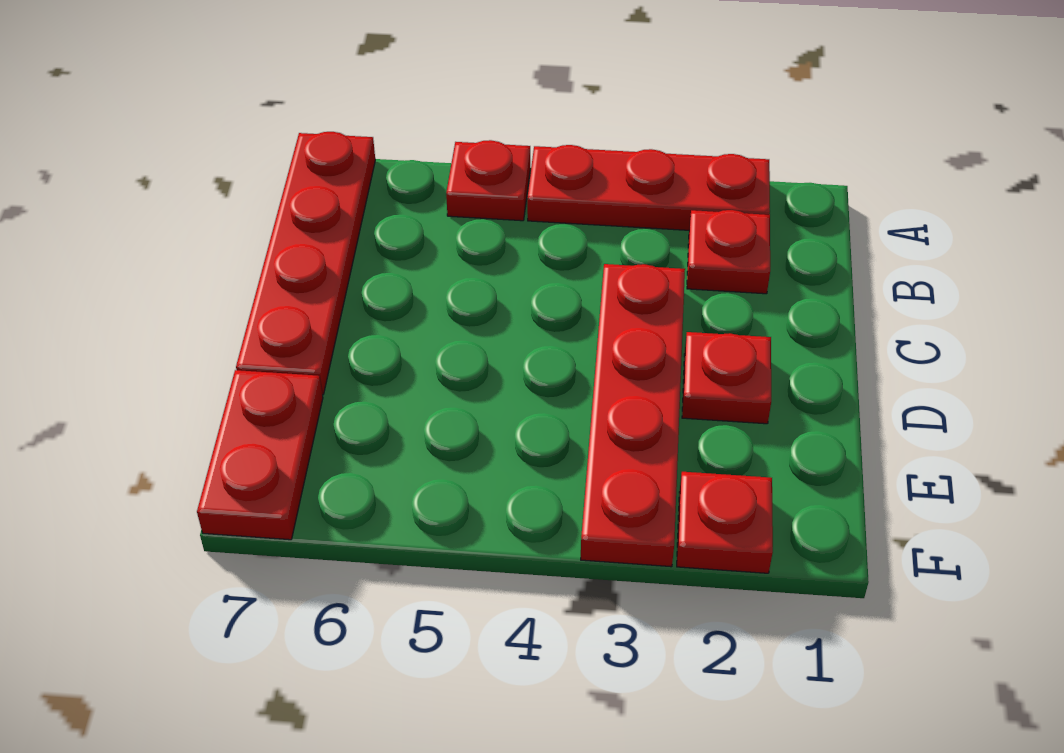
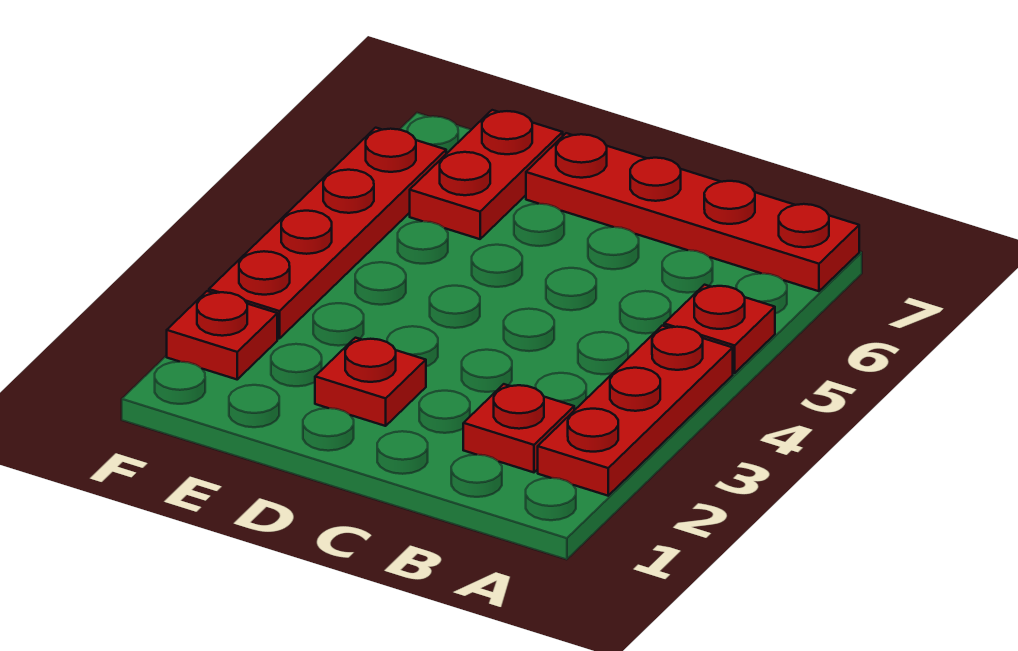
red 1x4 plate [581,264,685,567] -> red 1x4 plate turned to [209,128,446,339]
red 1x2 plate [197,370,323,540] -> red 1x2 plate turned to [410,110,563,239]

